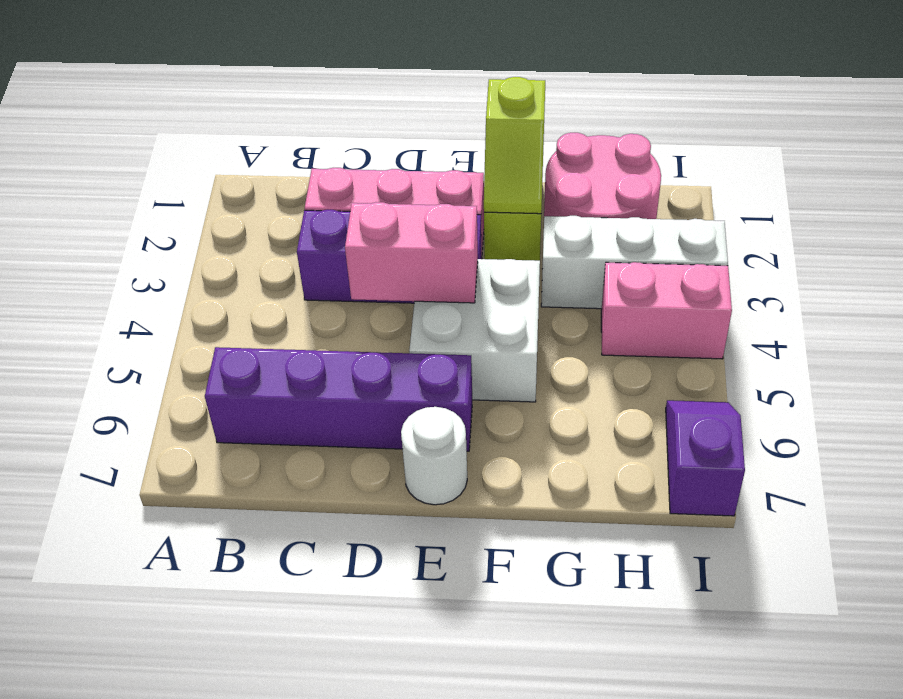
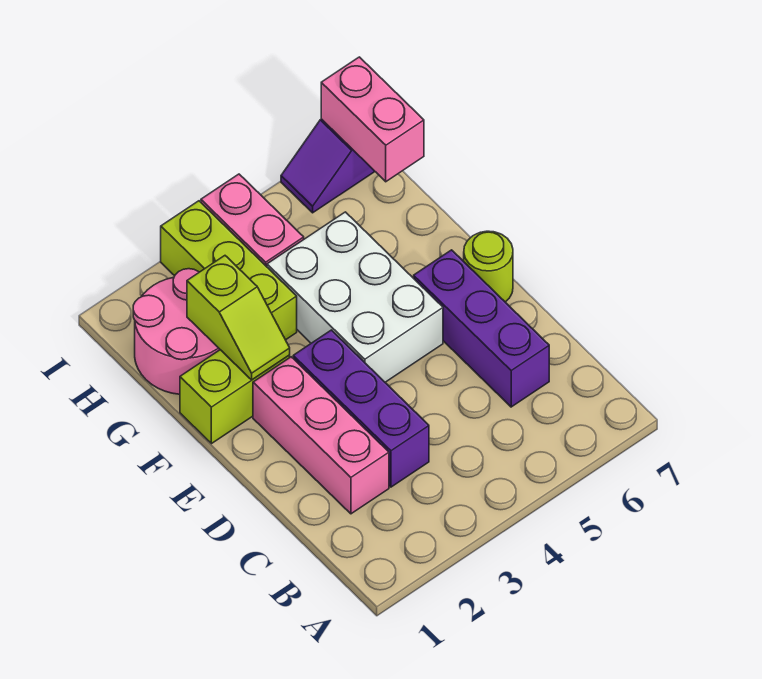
purple 1x4 brick [205,347,472,451] -> purple 1x3 brick [414,250,549,407]
pink 1x2 brick [345,202,478,303] -> pink 1x2 brick moved to [321,57,424,182]
white 2x2 brick [409,259,540,402] -> white 2x3 brick [267,212,443,382]
white 1x1 round brick [401,407,467,505] -> lime 1x1 round brick [464,231,513,302]
lime 1x2 slope [484,77,545,214] -> lime 1x2 slope turned to [187,256,290,380]
white 1x3 brick [541,216,728,309] -> lime 1x3 brick [161,201,297,340]

